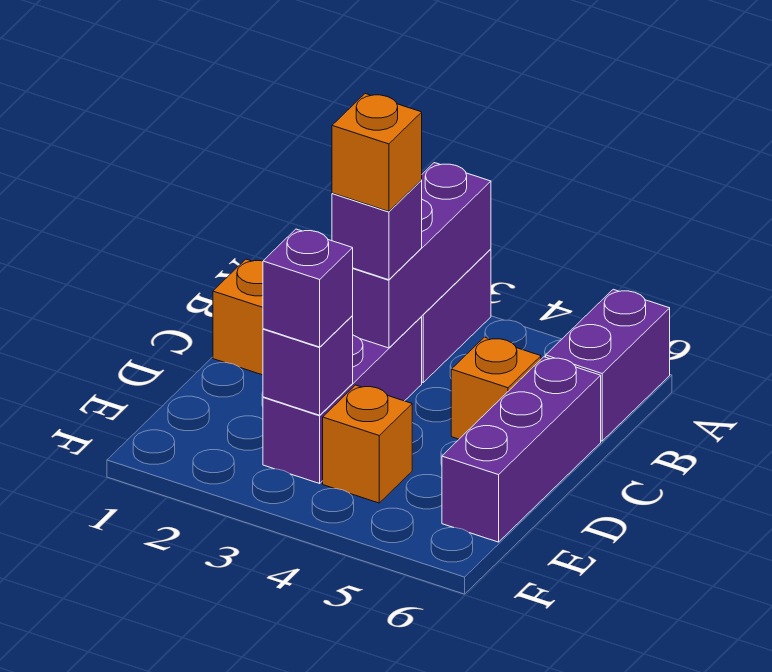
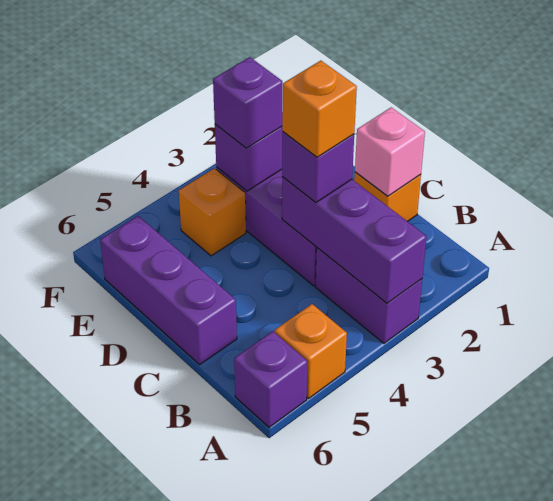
purple 1x2 brick [546,289,670,441] -> purple 1x1 brick [234,331,308,427]
none -> pink 1x1 brick [355,108,425,196]
orange 1x1 brick [451,337,541,439] -> orange 1x1 brick moved to [275,304,347,399]

